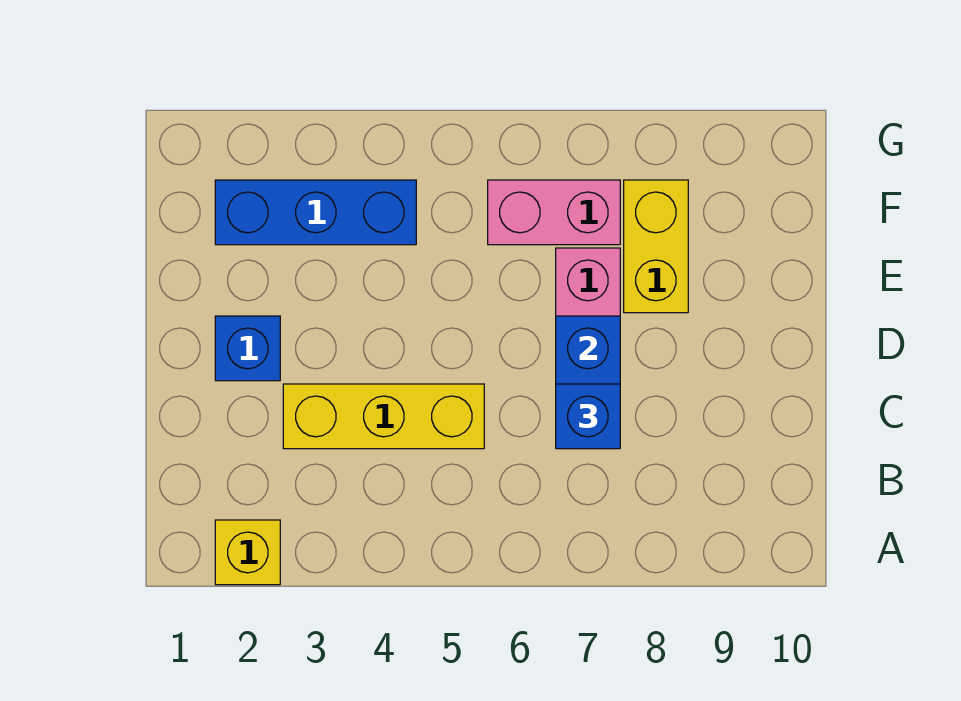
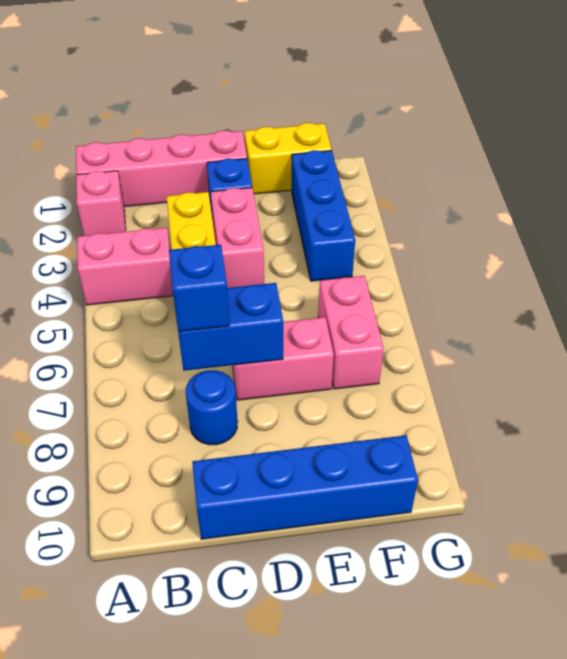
none -> pink 1x4 brick [76,130,247,207]
yellow 1x1 brick [215,520,280,585] -> pink 1x1 brick [76,171,126,236]
none -> pink 1x2 brick [77,228,173,305]
none -> blue 1x1 round brick [186,370,238,445]
none -> blue 1x4 brick [192,435,418,539]
none -> pink 1x2 brick [211,188,264,288]
yellow 1x2 brick [624,180,688,313] -> yellow 1x2 brick moved to [244,123,332,194]

